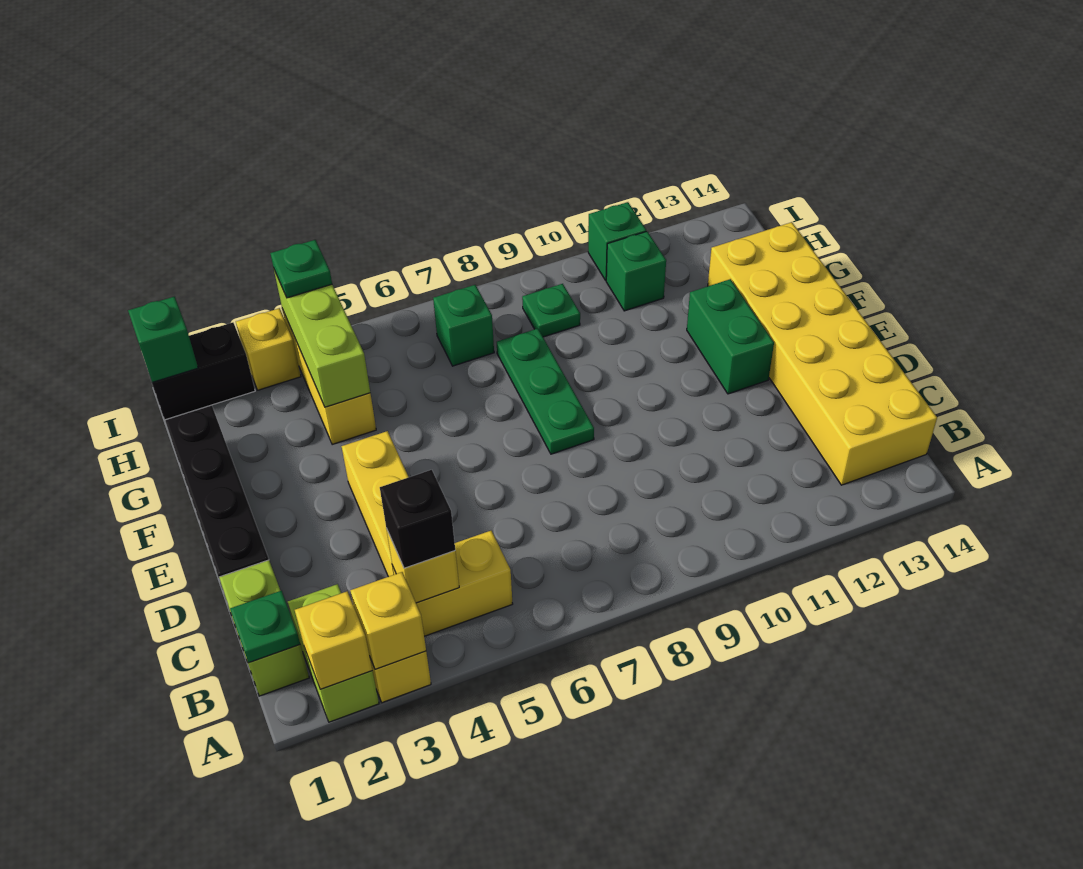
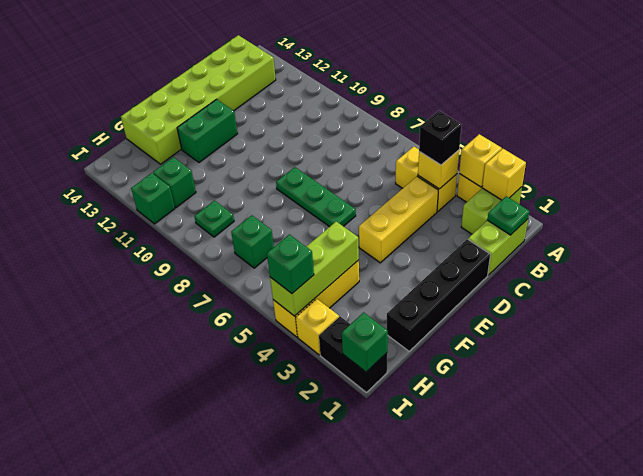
yellow 2x6 brick [708,222,937,485] -> lime 2x6 brick [121,35,276,164]
green 1x3 plate [497,329,594,454] -> green 1x3 plate turned to [276,167,356,227]
green 1x1 plate [270,240,332,298] -> green 1x1 brick [267,234,314,293]

